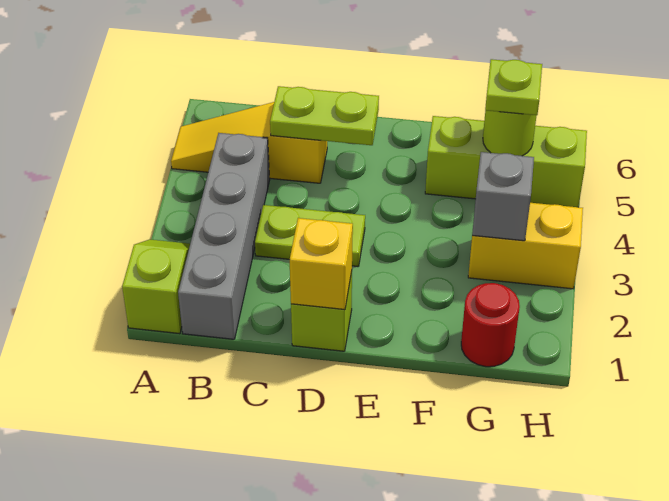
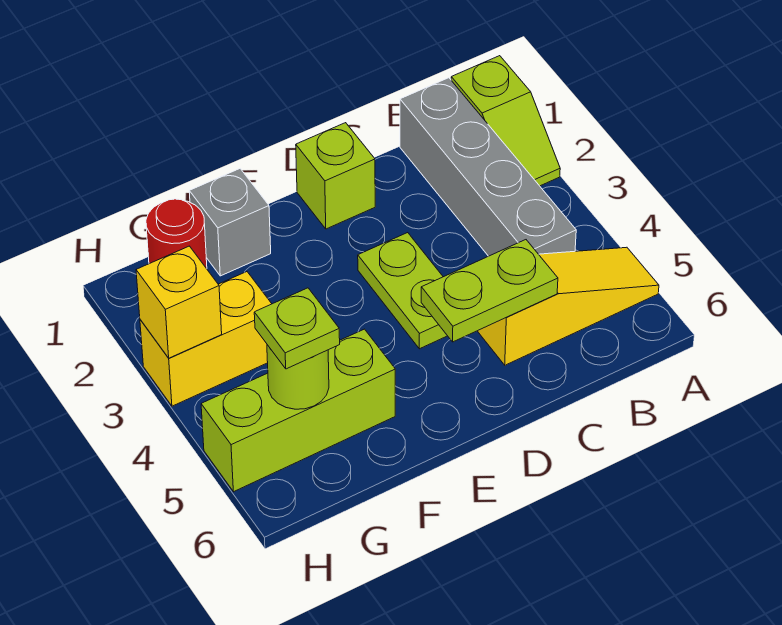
lime 1x2 plate [255,205,365,267] -> lime 1x2 plate turned to [358,233,447,349]
yellow 1x1 brick [290,218,353,310] -> yellow 1x1 brick moved to [136,246,222,358]
grey 1x1 brick [472,152,534,241] -> grey 1x1 brick moved to [189,169,271,276]

